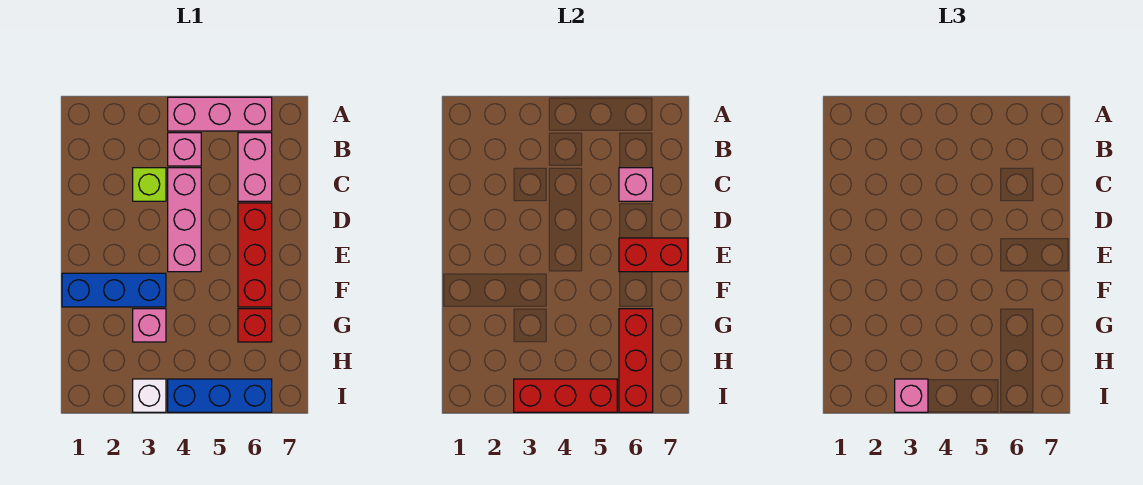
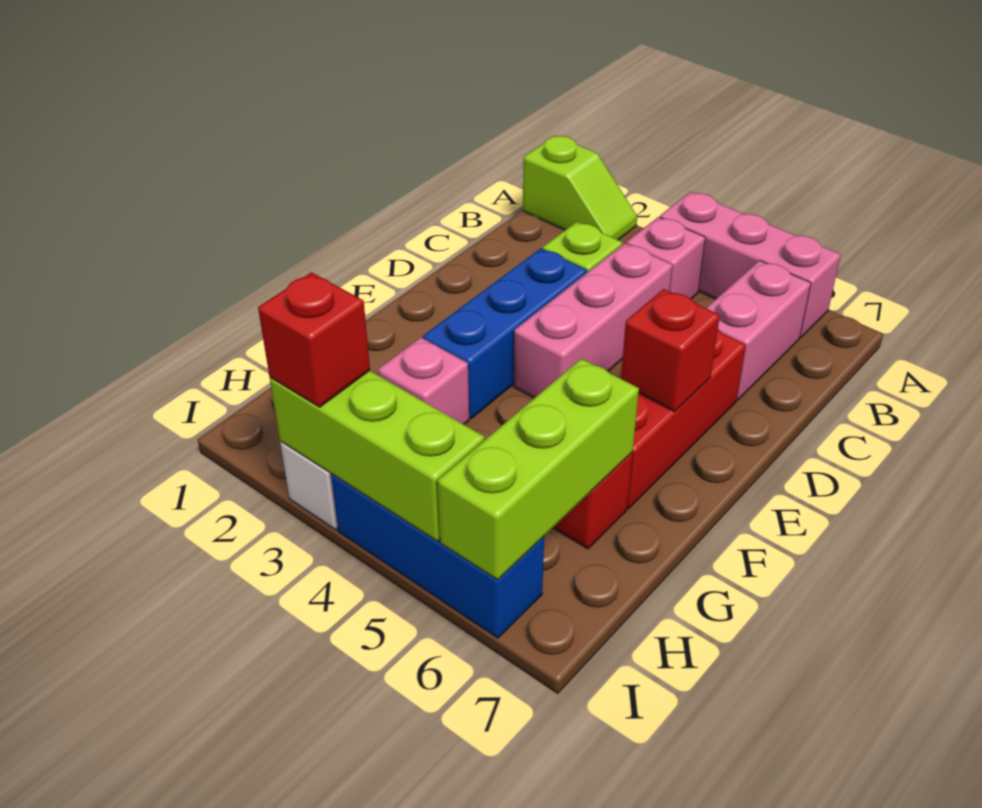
none -> lime 1x2 slope [523,136,637,240]
pink 1x1 brick [619,168,653,201] -> none
red 1x2 brick [619,238,688,272] -> red 1x1 brick [621,289,720,412]
blue 1x3 brick [62,273,166,307] -> blue 1x3 brick turned to [423,248,587,418]
red 1x3 brick [619,309,653,412] -> lime 1x3 brick [438,359,639,580]
red 1x3 brick [514,379,617,412] -> lime 1x3 brick [270,371,484,542]
pink 1x1 brick [895,379,928,412] -> red 1x1 brick [258,272,370,407]

